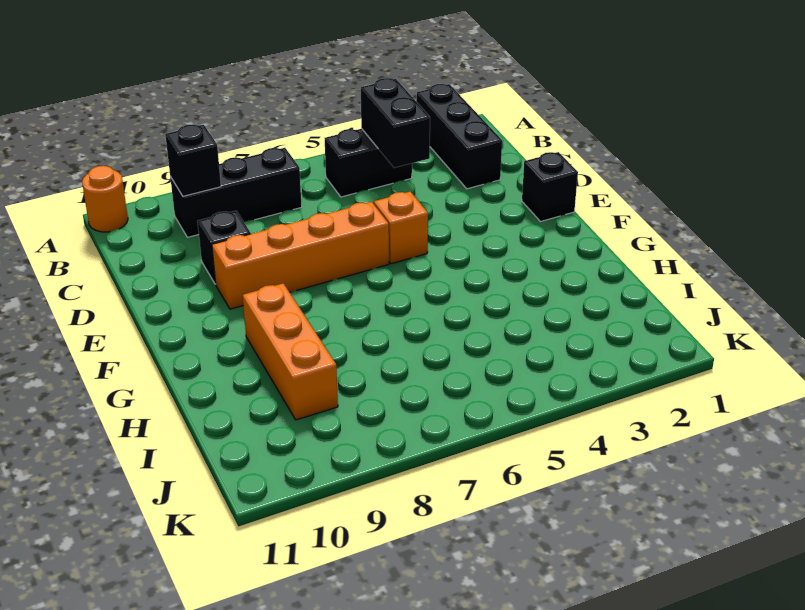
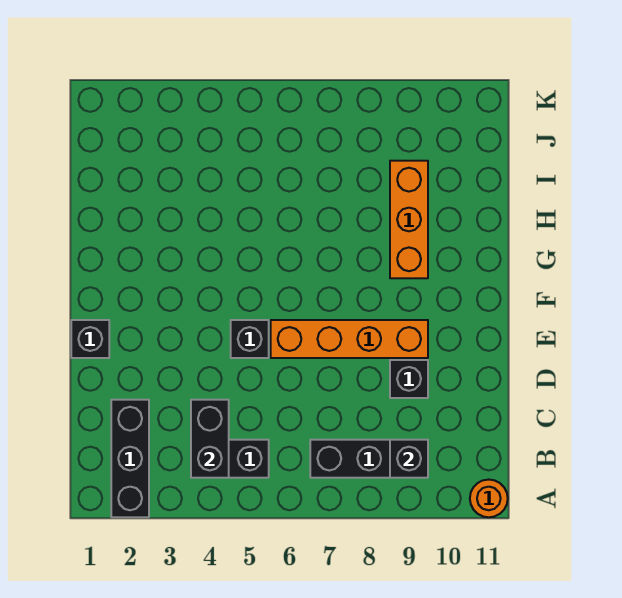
orange 1x1 brick [374,191,428,264] -> black 1x1 brick [231,320,269,358]

